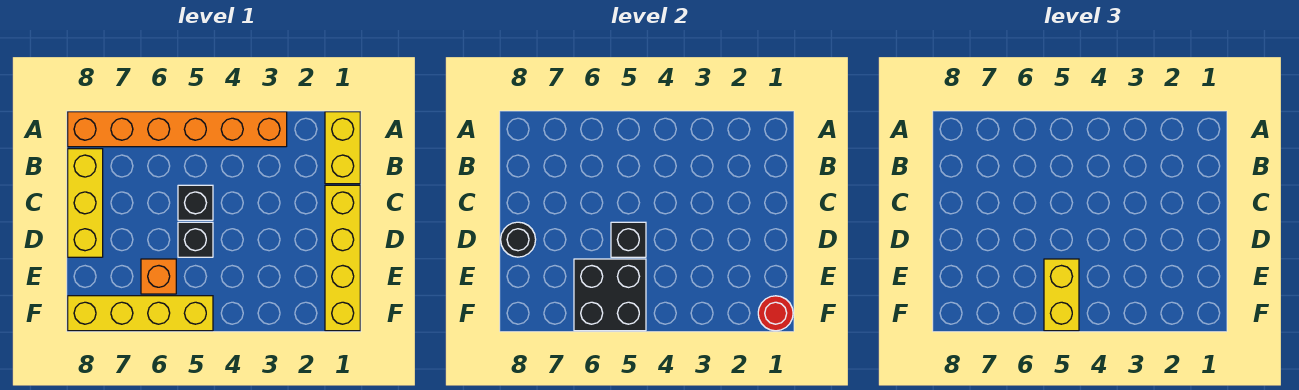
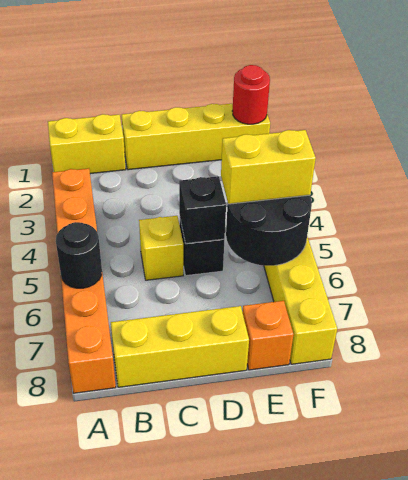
black 1x1 brick [178,185,213,220] -> yellow 1x1 brick [139,216,183,280]
black 1x1 round brick [501,222,536,257] -> black 1x1 round brick moved to [56,222,102,288]
black 2x2 brick [574,259,646,331] -> black 2x2 round brick [226,195,312,266]
orange 1x1 brick [141,259,176,294] -> orange 1x1 brick moved to [242,301,294,370]

